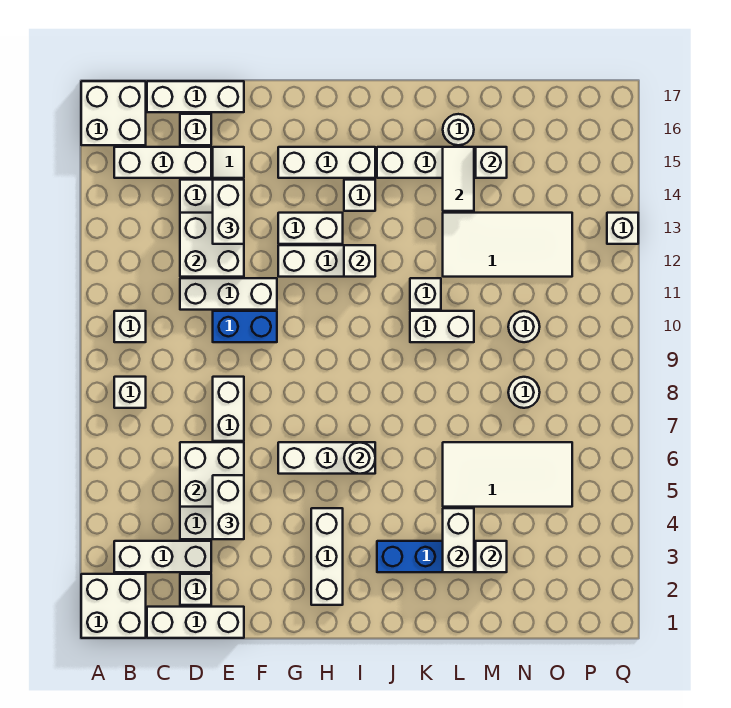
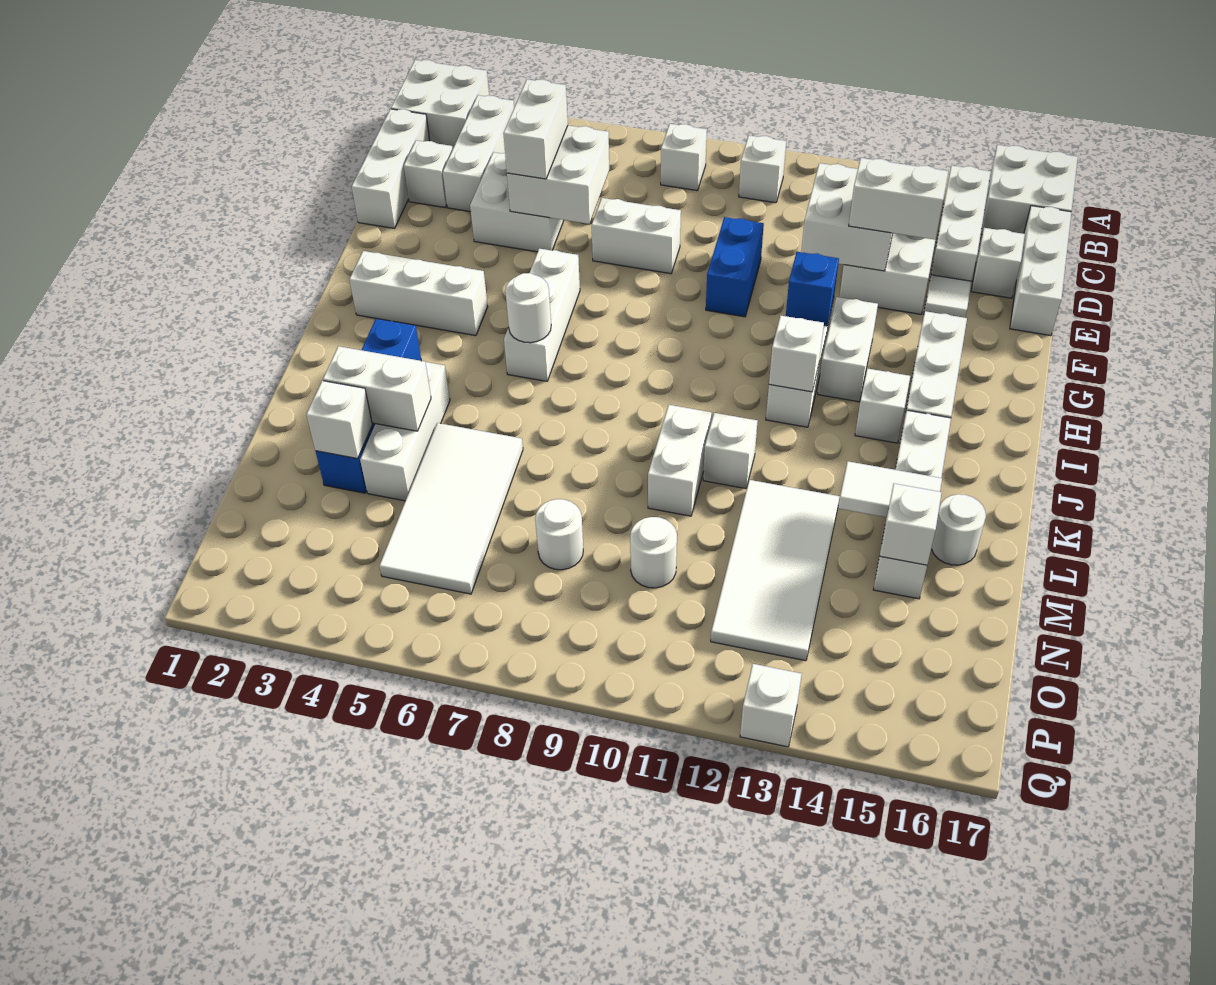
white 1x3 brick [180,278,277,310] -> white 1x3 brick moved to [360,362,450,501]
white 1x2 brick [213,475,244,539] -> white 1x2 brick turned to [503,79,568,179]
none -> blue 1x1 brick [786,252,839,326]

